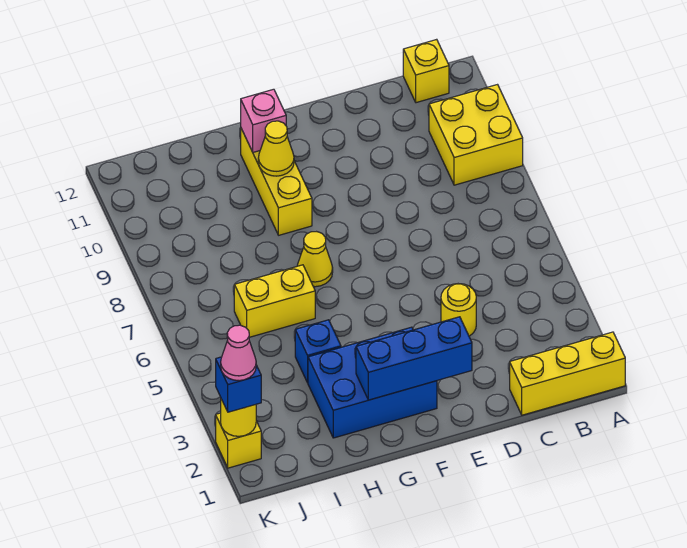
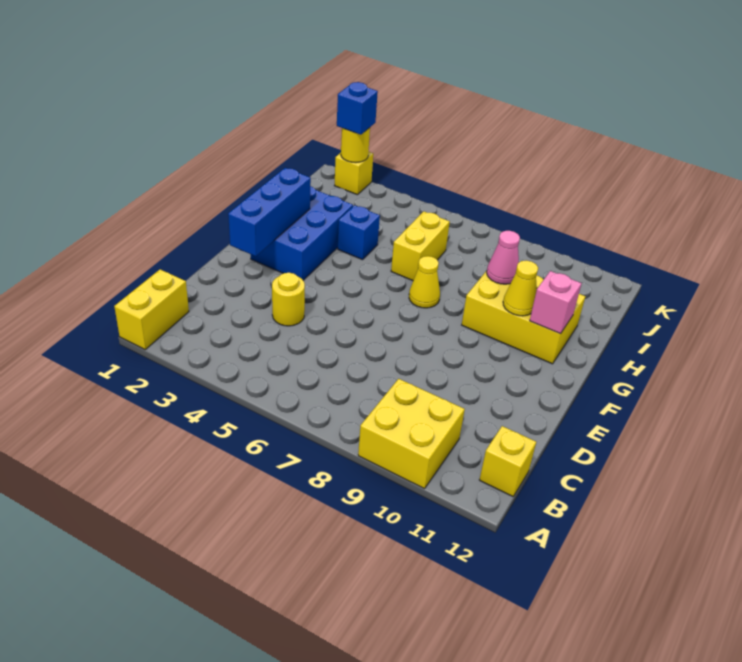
yellow 1x3 brick [510,332,625,415] -> yellow 1x2 brick [114,269,189,349]
yellow 1x3 brick [241,129,312,235] -> yellow 2x3 brick [462,271,585,364]
pink 1x1 cone [221,325,256,381] -> pink 1x1 cone moved to [487,231,520,284]

